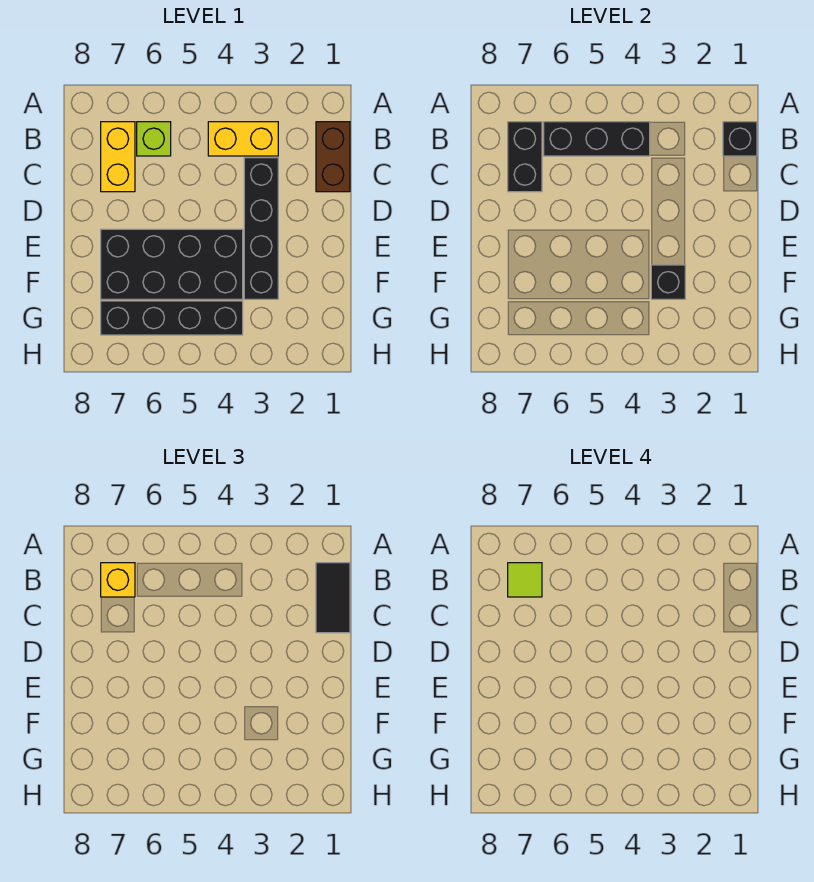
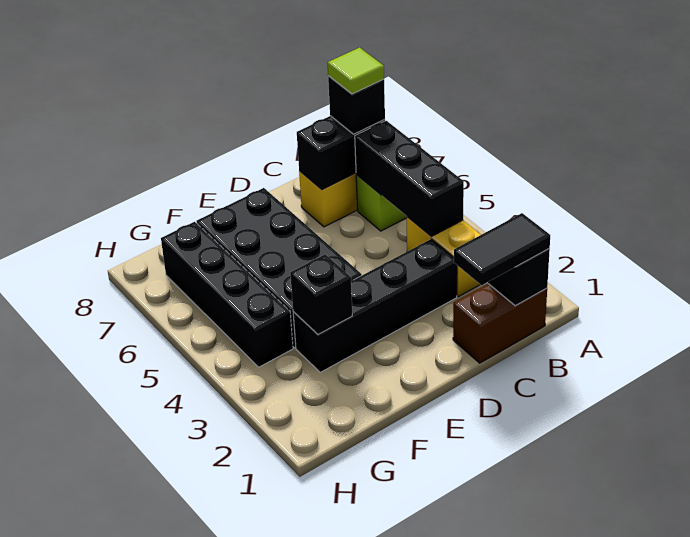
yellow 1x1 brick [101,563,135,597] -> black 1x1 brick [328,76,385,134]

